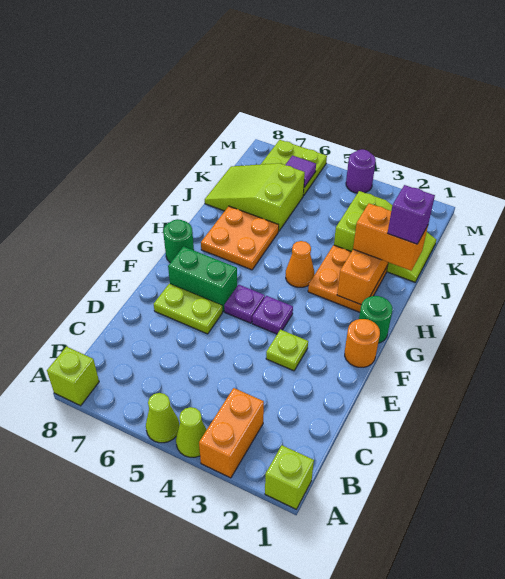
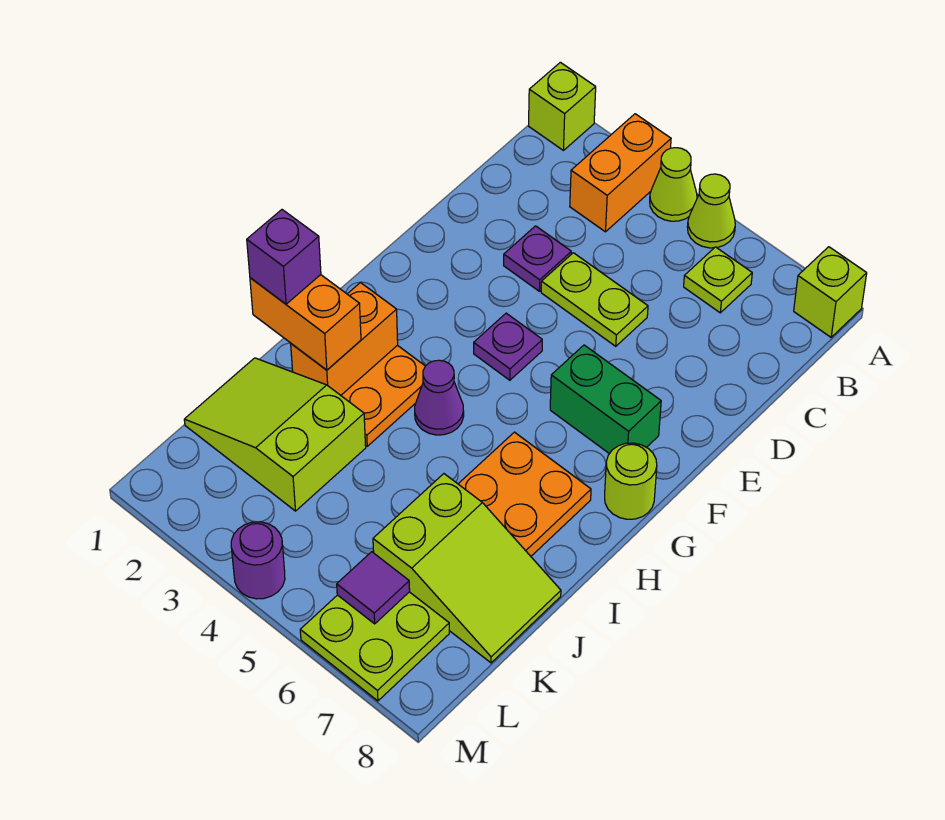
lime 1x1 plate [266,330,308,371] -> lime 1x1 plate moved to [684,247,752,313]
lime 1x2 plate [154,284,222,334] -> lime 1x2 plate moved to [541,253,648,346]
orange 1x1 round brick [345,319,380,367] -> none
purple 1x1 plate [224,285,265,323] -> purple 1x1 plate moved to [504,226,571,291]
green 1x1 round brick [359,296,393,343] -> none
green 1x1 round brick [163,219,194,263] -> lime 1x1 round brick [605,443,657,519]
orange 1x1 cone [286,241,314,287] -> purple 1x1 cone [415,360,464,435]

